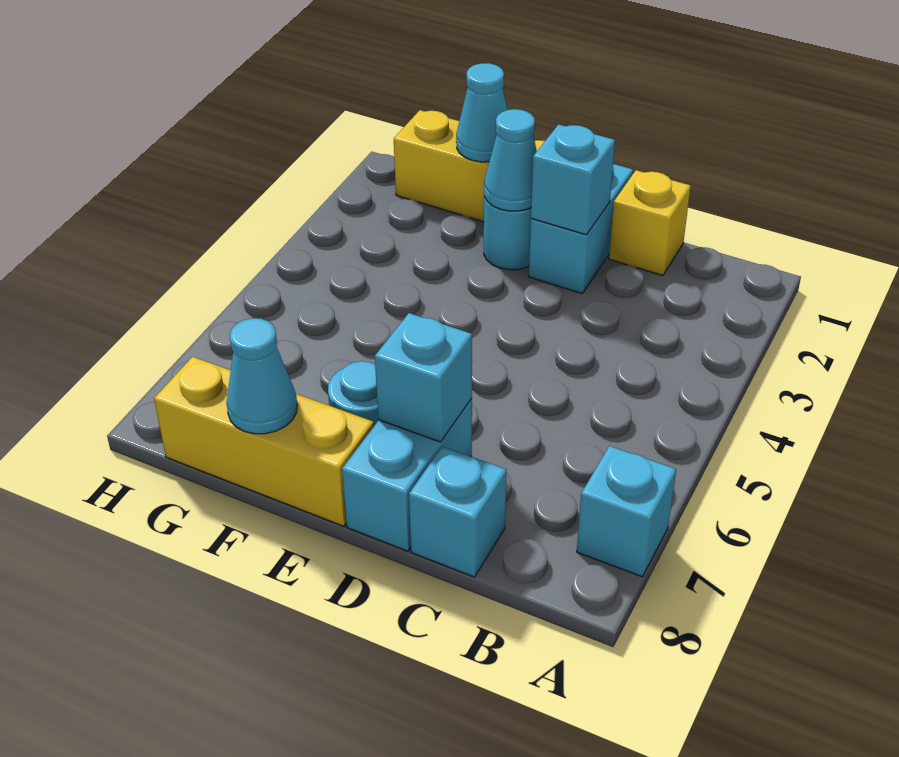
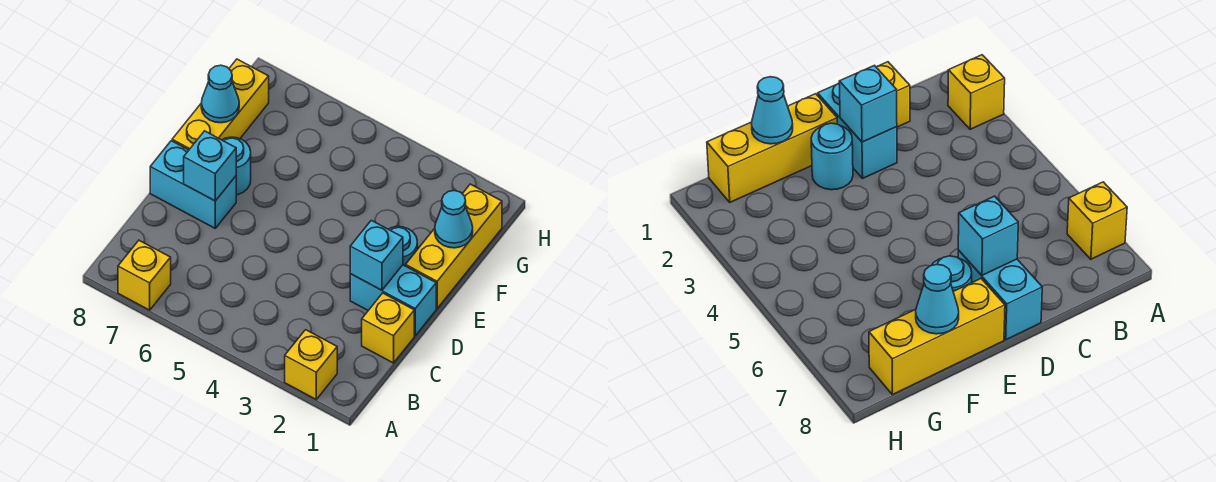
none -> yellow 1x1 brick [285,330,337,399]
cyan 1x1 brick [577,446,676,577] -> yellow 1x1 brick [118,240,171,310]
cyan 1x1 brick [409,446,507,577] -> none
cyan 1x1 cone [484,109,537,211] -> none

